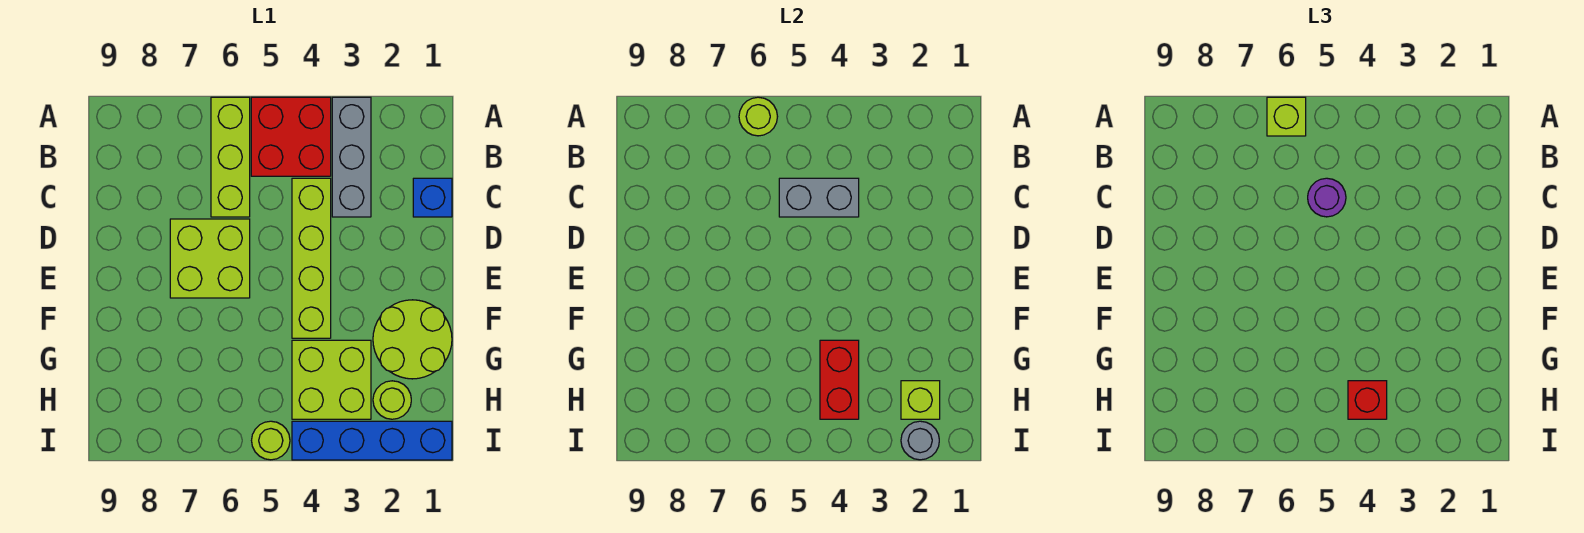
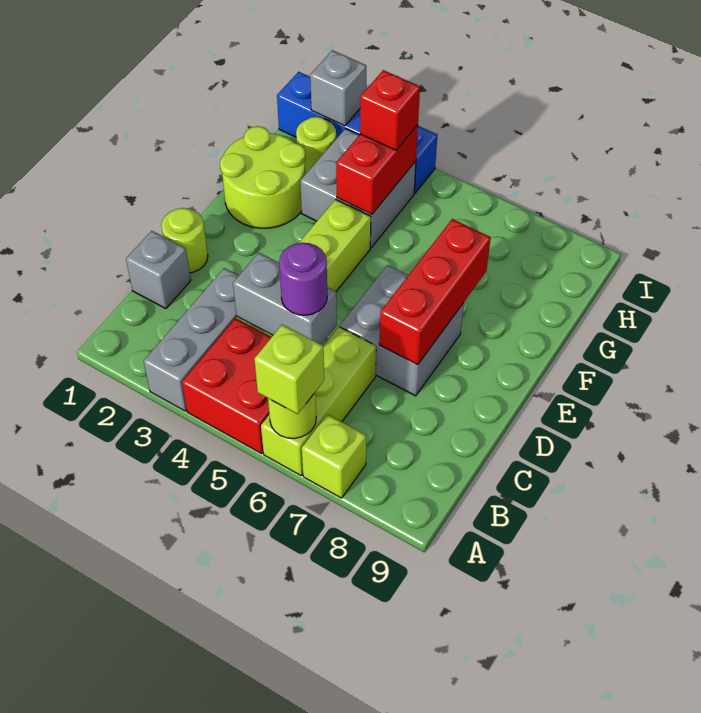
blue 1x1 brick [413,178,452,217] -> grey 1x1 brick [126,231,191,309]
lime 2x2 brick [170,219,250,298] -> grey 2x2 brick [340,265,464,396]
none -> red 1x3 brick [379,219,491,365]
lime 2x2 brick [292,340,371,419] -> grey 2x2 brick [300,129,416,248]
lime 1x1 brick [901,381,940,419] -> lime 1x1 brick moved to [302,414,366,498]
grey 1x1 round brick [901,421,939,460] -> grey 1x1 brick [310,50,366,126]
lime 1x1 round brick [252,421,290,460] -> lime 1x1 round brick moved to [161,208,208,273]

